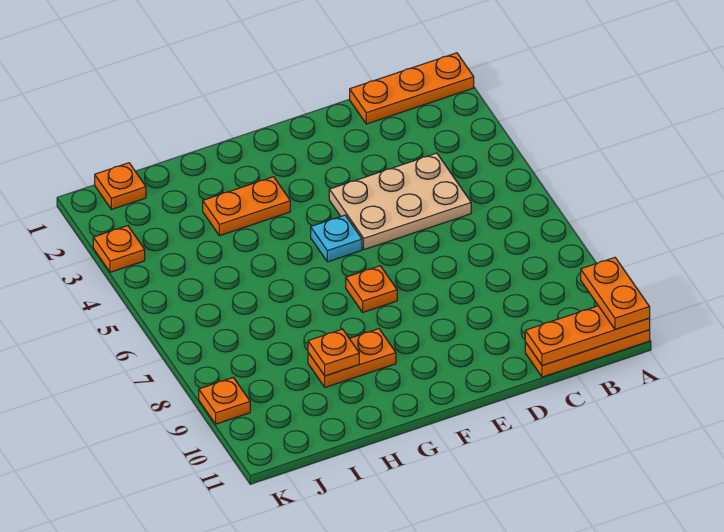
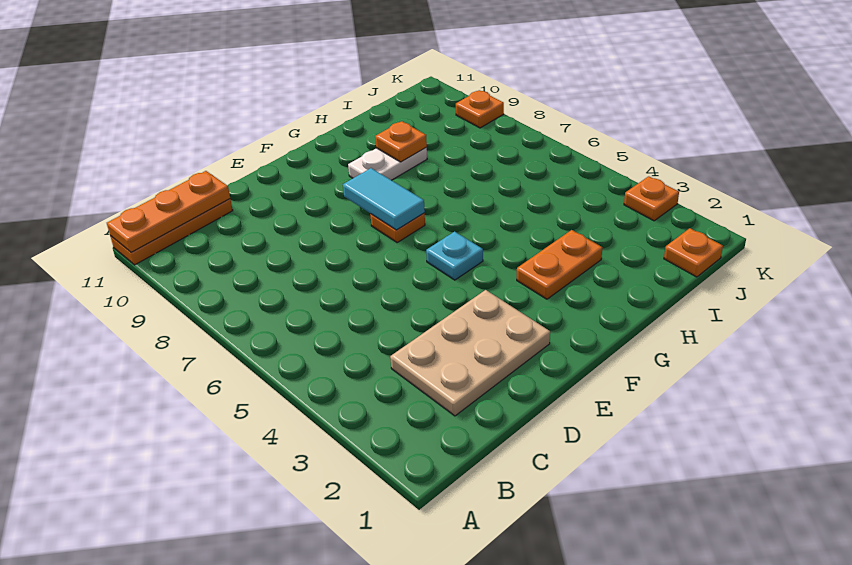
orange 1x3 plate [350,53,474,124] -> none
orange 1x2 plate [581,258,650,329] -> none
tan 2x3 plate [329,153,471,250] -> tan 2x3 plate moved to [390,290,550,416]
none -> cyan 1x2 tile [343,168,425,230]
orange 1x2 plate [308,329,396,387] -> white 1x2 plate [348,148,427,180]

